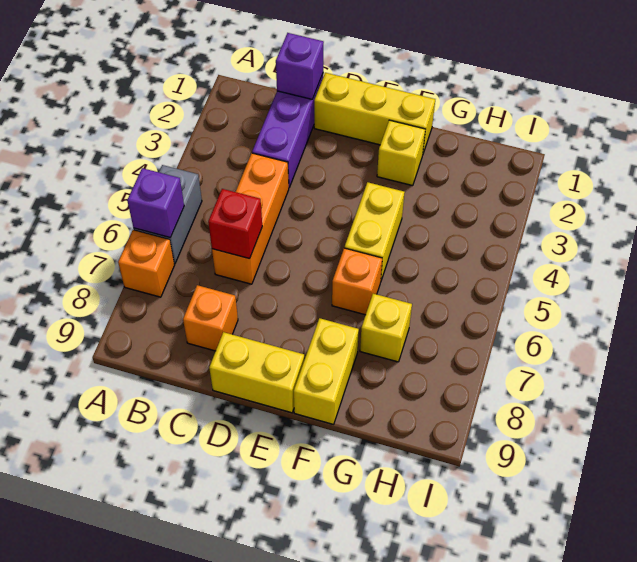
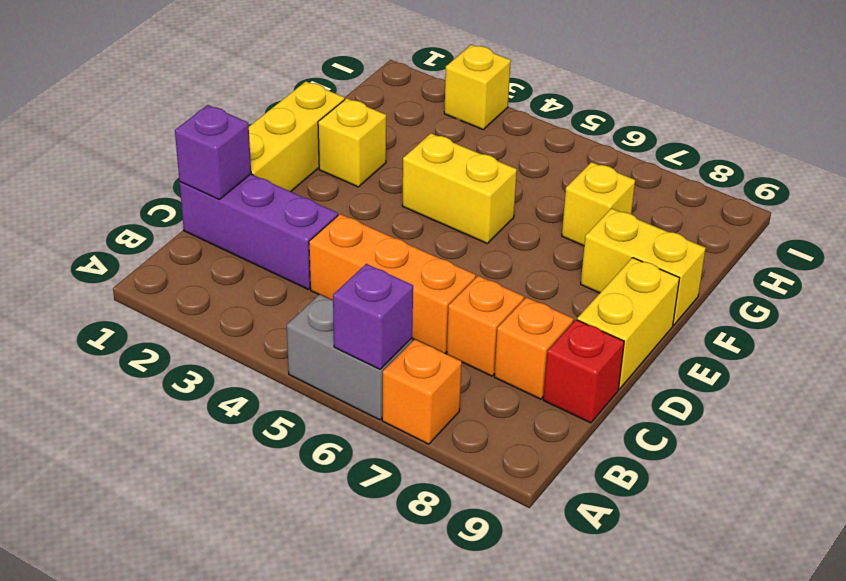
red 1x1 brick [208,189,262,259] -> red 1x1 brick moved to [543,320,624,423]
orange 1x1 brick [332,248,382,315] -> orange 1x1 brick moved to [447,276,524,376]
none -> yellow 1x1 brick [444,45,511,129]

